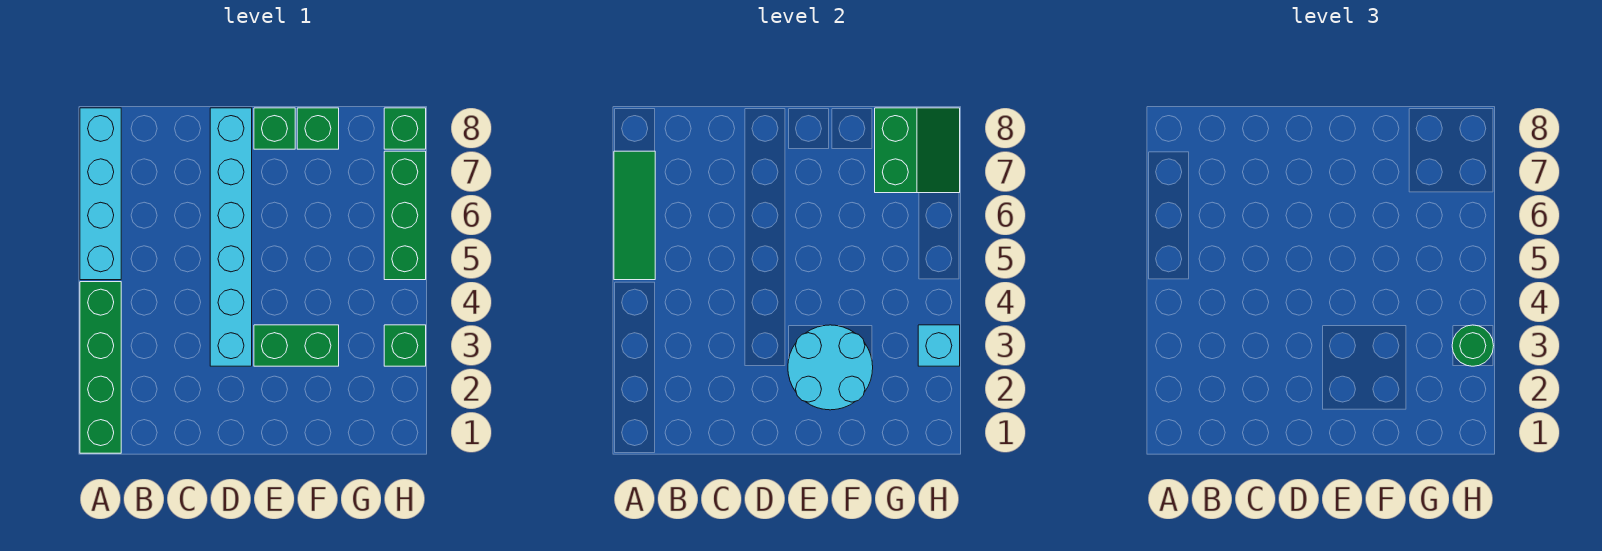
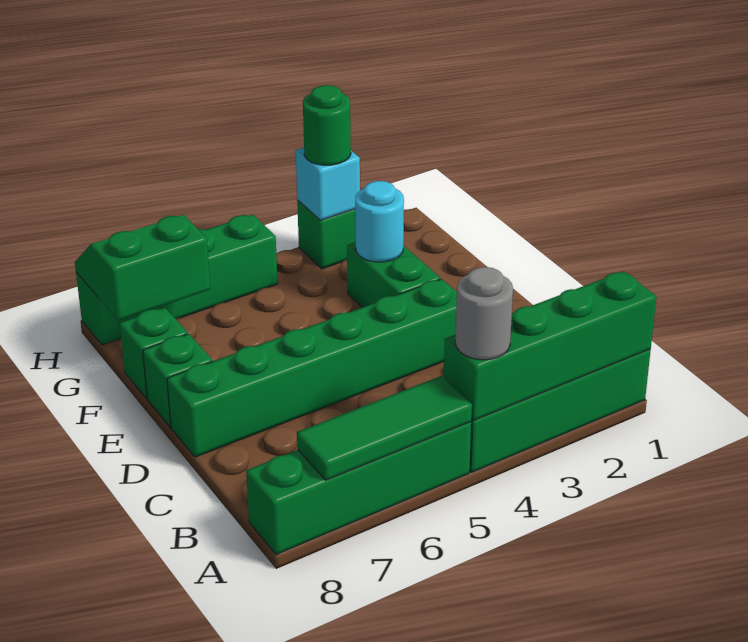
none -> green 1x4 brick [444,271,657,420]
none -> grey 1x1 round brick [455,267,513,360]
cyan 1x4 brick [80,108,121,280] -> green 1x4 brick [246,422,471,555]
cyan 1x6 brick [210,108,252,366] -> green 1x6 brick [167,279,457,457]
cyan 2x2 round brick [788,325,873,410] -> cyan 1x1 round brick [355,181,404,262]

